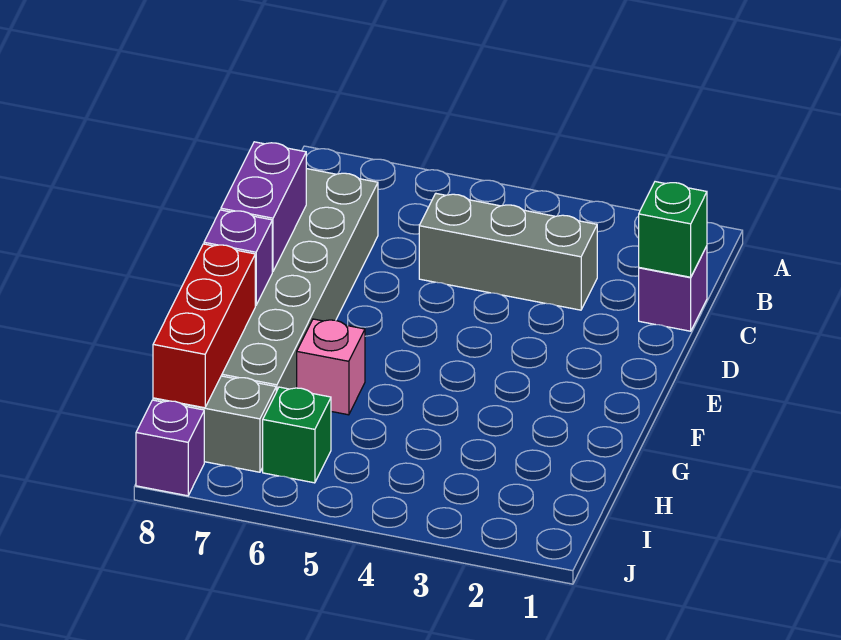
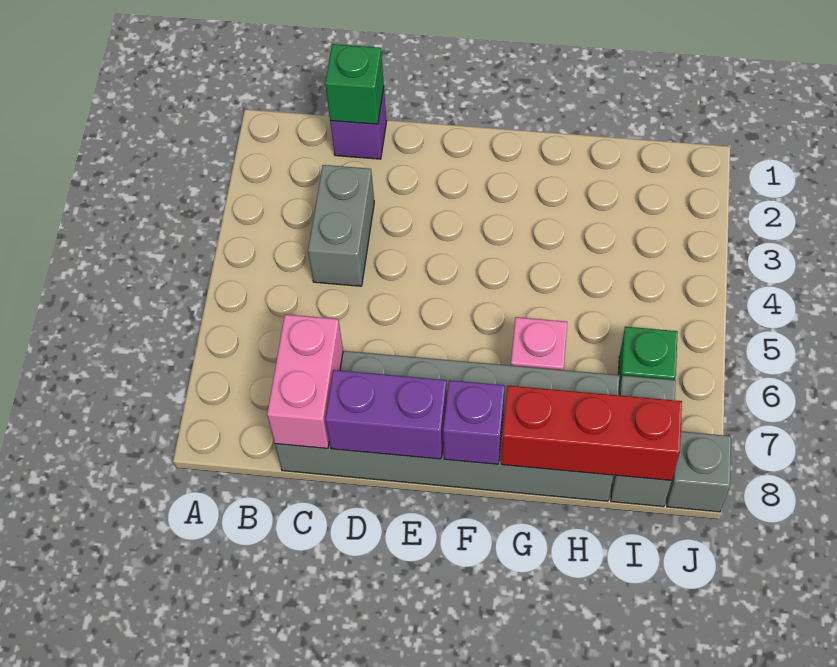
grey 1x3 brick [419,194,597,310] -> grey 1x2 brick [308,165,374,286]
none -> pink 1x2 brick [267,314,343,448]
purple 1x1 brick [136,400,204,496] -> grey 1x1 brick [667,432,731,512]

